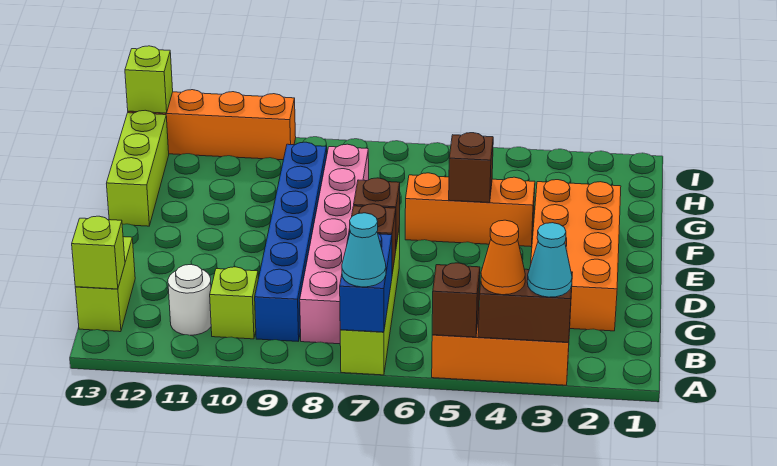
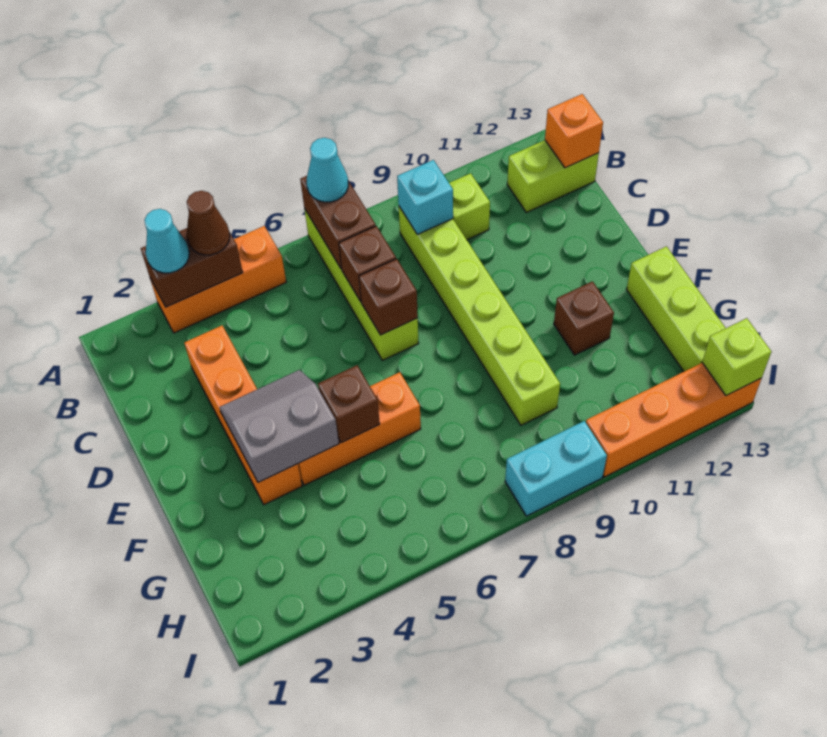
orange 1x1 cone [481,220,525,295] -> brown 1x1 cone [187,191,230,255]
brown 1x1 brick [432,263,480,337] -> brown 1x1 brick moved to [554,281,614,355]
blue 1x2 brick [340,232,392,332] -> brown 1x2 brick [300,176,376,269]
pink 1x6 brick [300,144,369,344] -> none
blue 1x6 brick [255,142,327,341] -> lime 1x6 brick [399,207,560,425]
none -> cyan 1x1 brick [397,160,453,234]
white 1x1 round brick [168,264,211,335] -> none
lime 1x2 brick [75,237,135,332] -> lime 1x2 brick turned to [507,140,599,213]
lime 1x1 brick [72,216,125,289] -> orange 1x1 brick [545,94,603,168]
orange 2x4 brick [531,180,621,331] -> orange 1x4 brick [185,326,302,505]
none -> grey 2x2 slope [220,370,339,482]
none -> cyan 1x2 brick [505,421,607,516]

